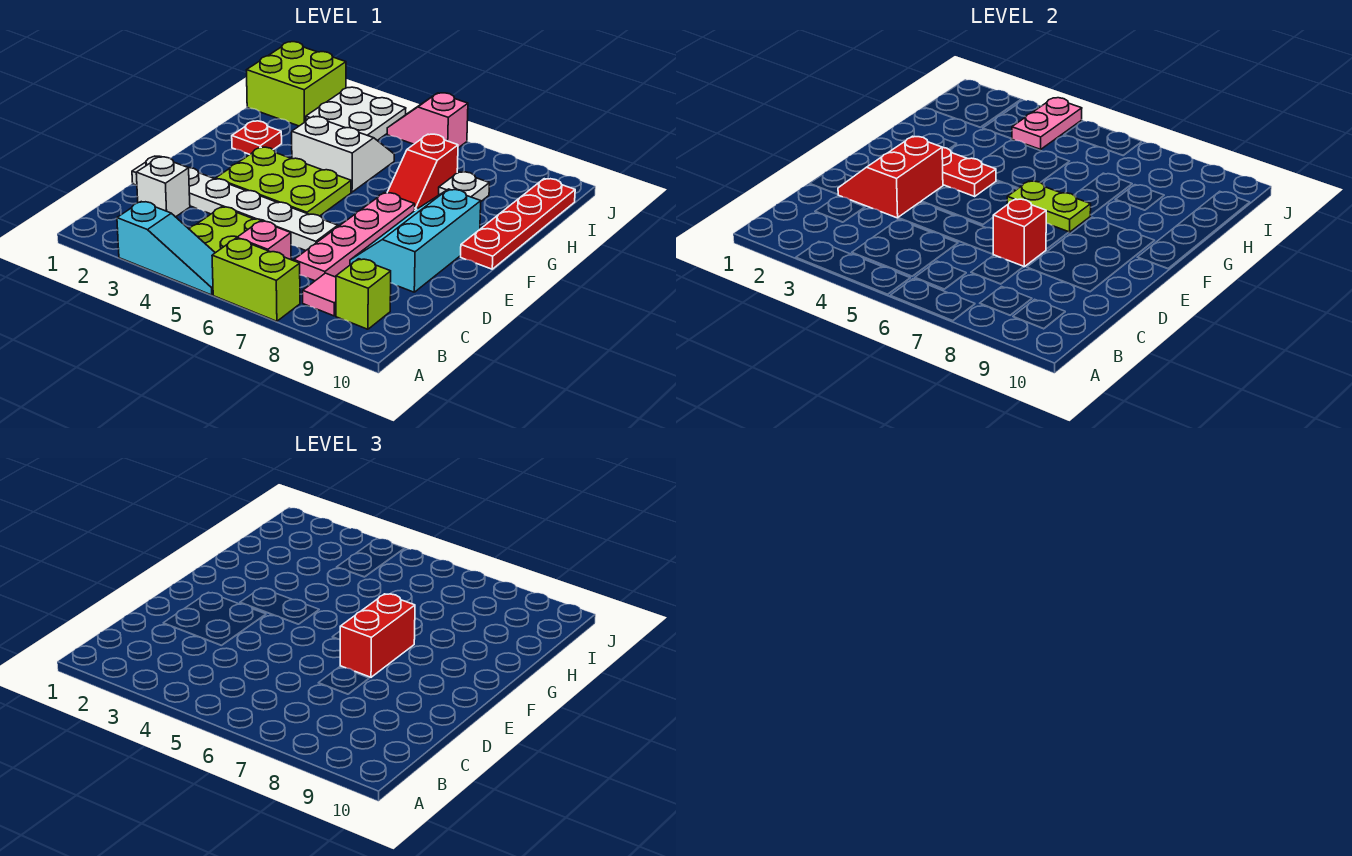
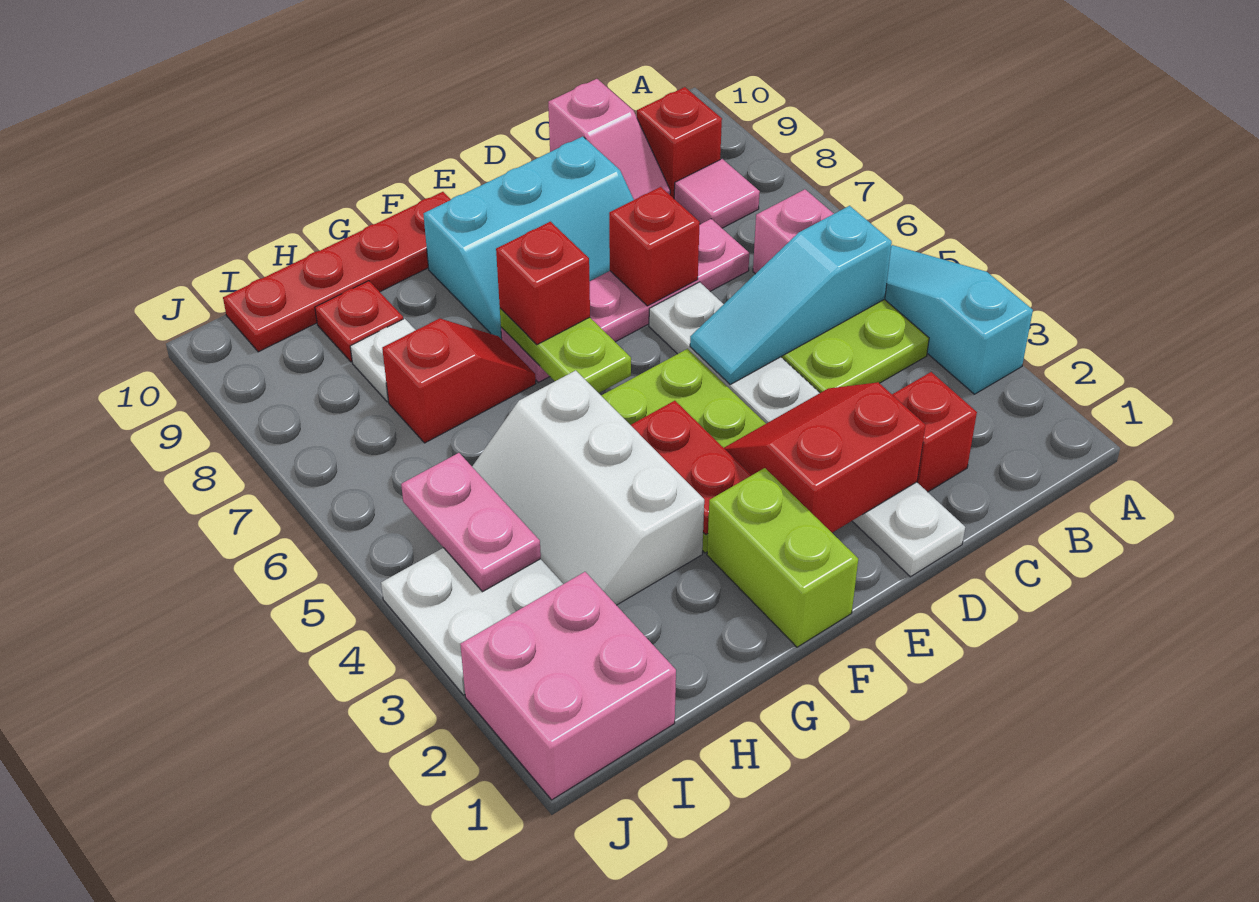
lime 1x2 brick [212,238,300,321] -> lime 1x2 brick moved to [707,468,858,647]
none -> cyan 1x3 slope [690,206,892,385]
lime 1x1 brick [336,259,391,329] -> red 1x1 brick [637,87,722,198]
white 1x1 brick [136,157,190,217] -> red 1x1 brick [892,372,977,492]
red 2x2 slope [838,136,943,218] -> red 2x2 slope turned to [724,382,925,533]
red 1x2 brick [340,594,415,677] -> red 1x1 brick [496,222,590,345]
red 1x1 plate [232,121,282,155] -> red 1x1 plate moved to [315,281,403,362]
white 2x2 slope [292,116,394,192] -> white 2x3 slope [472,370,704,605]
lime 2x2 brick [247,42,346,126] -> pink 2x2 brick [460,572,676,800]
pink 1x2 plate [1012,98,1082,149] -> pink 1x2 plate turned to [401,453,541,592]
pink 1x2 slope [387,93,468,148] -> pink 1x2 slope moved to [548,79,670,200]

